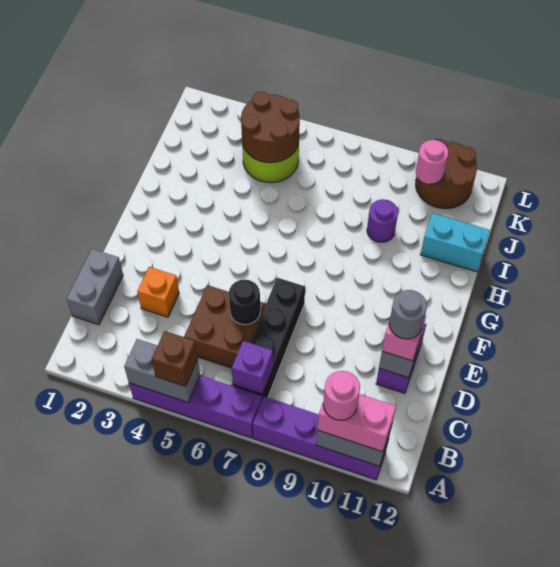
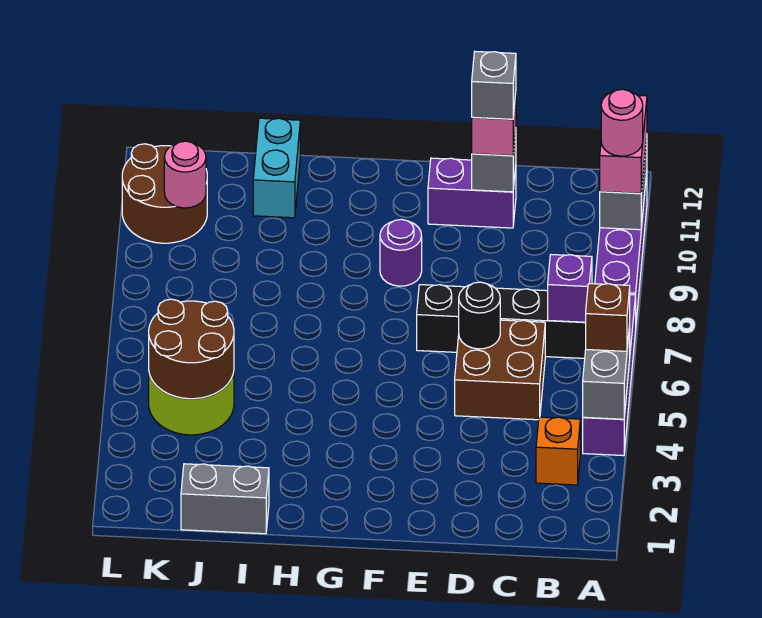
grey 1x2 brick [66,249,123,325] -> grey 1x2 brick moved to [181,464,269,534]
orange 1x1 brick [137,267,179,317] -> orange 1x1 brick moved to [536,417,580,485]
grey 1x1 round brick [389,290,427,339] -> grey 1x1 brick [472,51,516,119]
purple 1x1 round brick [367,199,398,242] -> purple 1x1 round brick moved to [380,219,422,286]

